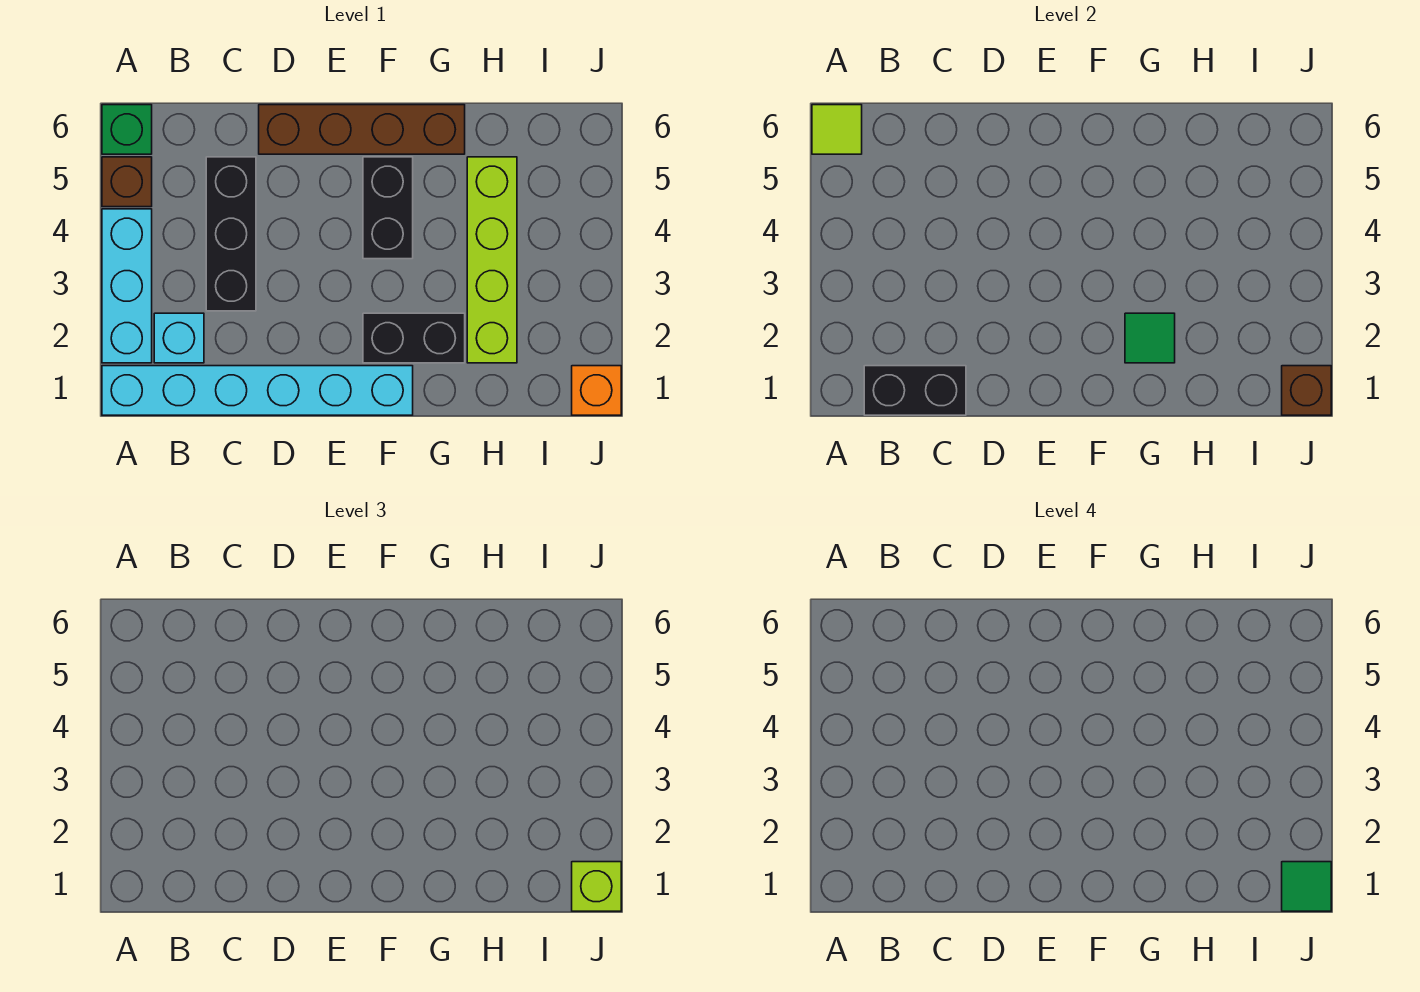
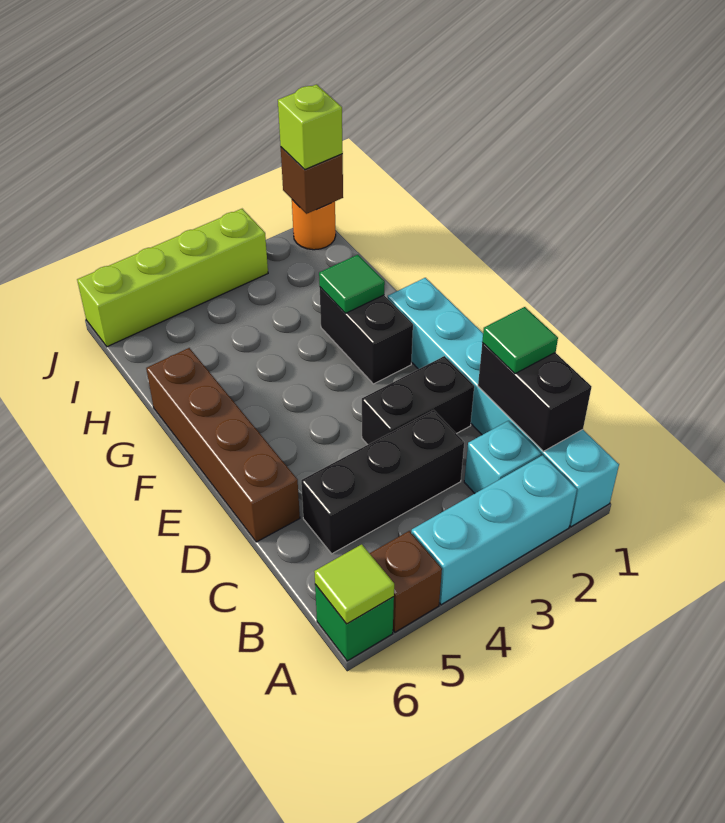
black 1x2 brick [363,157,413,259] -> black 1x2 brick moved to [362,356,474,445]
lime 1x4 brick [467,157,517,363] -> lime 1x4 brick moved to [77,209,268,347]
orange 1x1 brick [572,366,621,415] -> orange 1x1 round brick [292,200,336,250]
green 1x1 tile [1282,862,1331,911] -> green 1x1 tile moved to [482,307,558,374]

